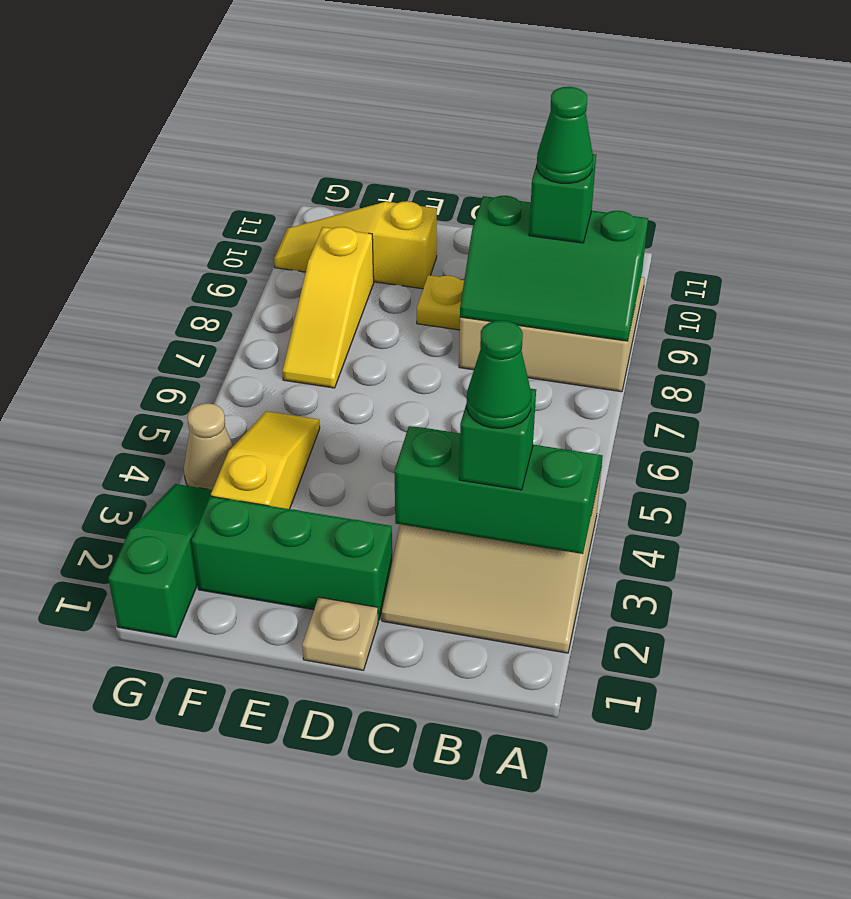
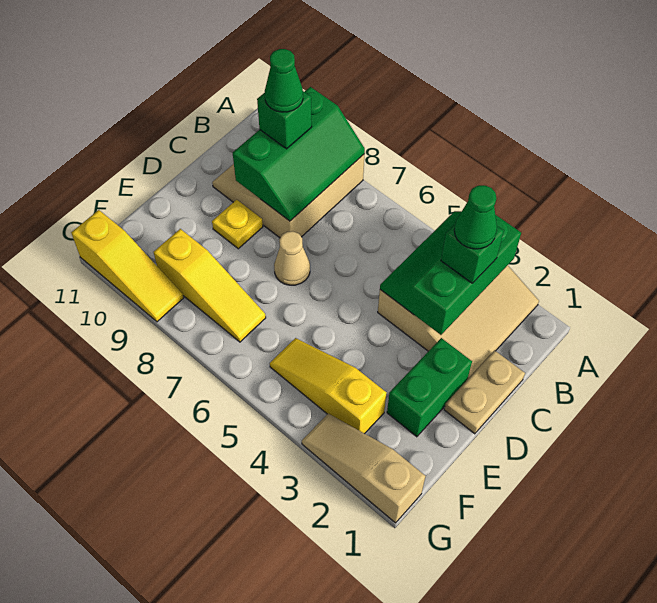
tan 1x1 plate [302,597,378,670] -> tan 1x2 plate [444,350,525,434]
green 1x3 brick [192,496,392,621] -> green 1x2 brick [387,338,472,437]
yellow 1x3 slope [274,201,437,289] -> yellow 1x3 slope turned to [71,210,183,322]
green 1x3 slope [108,484,212,637] -> tan 1x3 slope [302,414,425,523]
tan 1x1 cone [184,403,233,490] -> tan 1x1 cone moved to [274,231,310,285]

